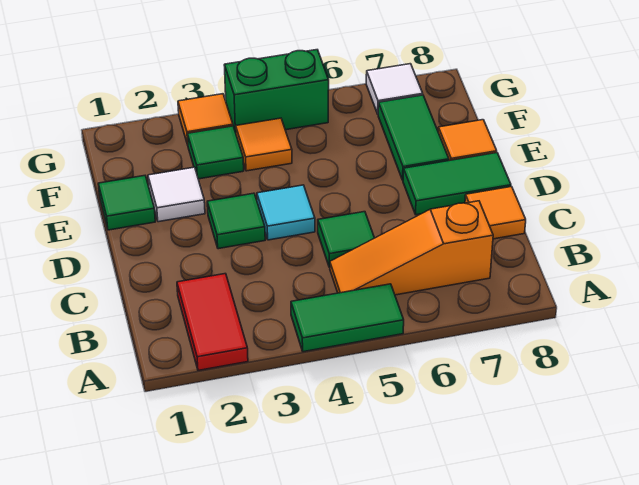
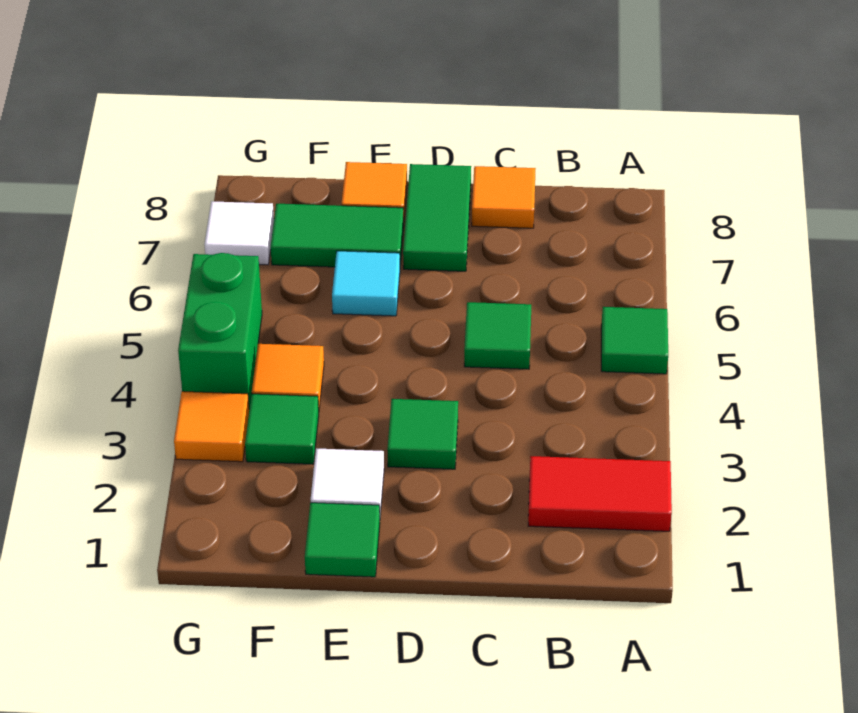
green 1x2 tile [291,284,404,352] -> green 1x1 tile [601,307,668,374]
orange 1x3 slope [330,201,493,295] -> none
cyan 1x1 tile [257,185,315,240] -> cyan 1x1 tile moved to [332,251,400,316]

